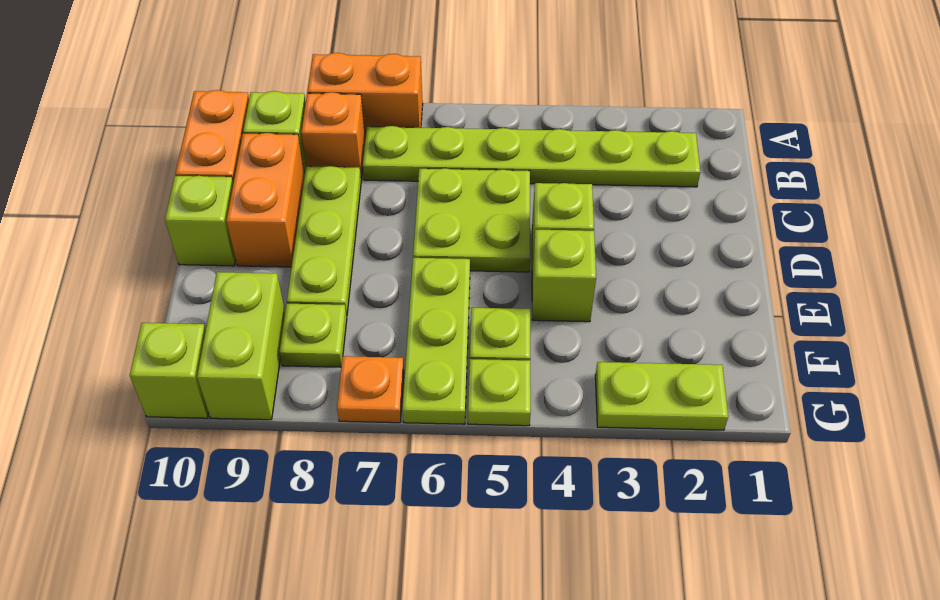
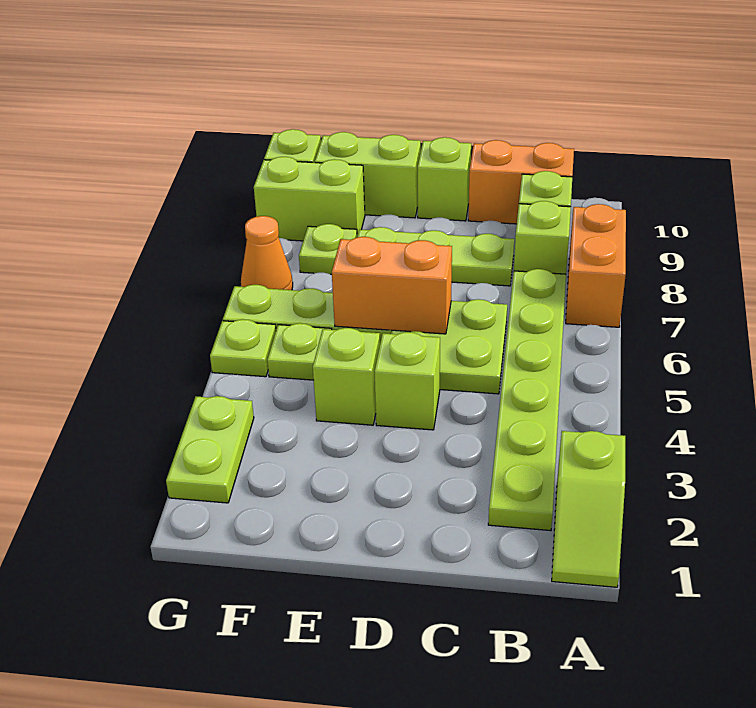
none -> lime 1x2 slope [552,431,625,587]
orange 1x1 brick [301,92,365,180] -> lime 1x1 brick [514,201,571,274]
orange 1x2 brick [226,133,305,267] -> orange 1x2 brick moved to [332,237,452,334]
none -> lime 1x2 brick [315,132,421,218]
orange 1x1 plate [337,356,404,423] -> orange 1x1 cone [241,216,293,290]

